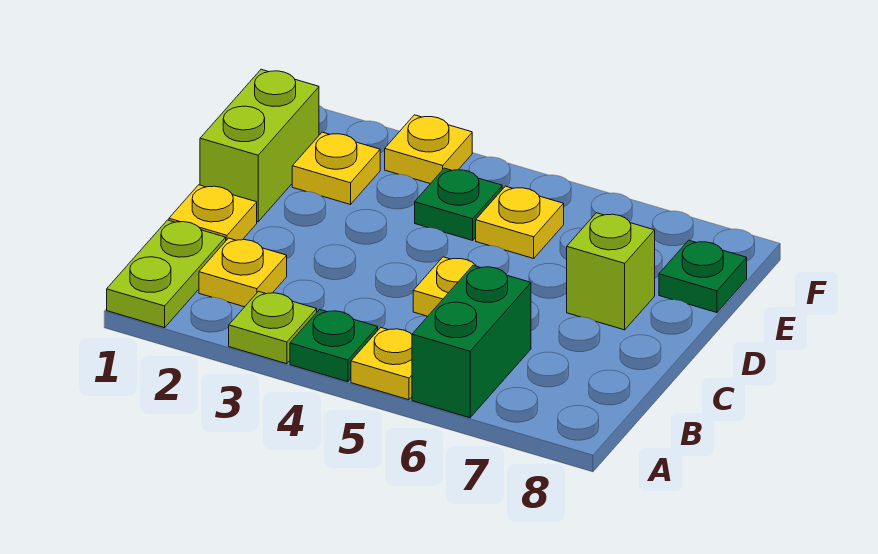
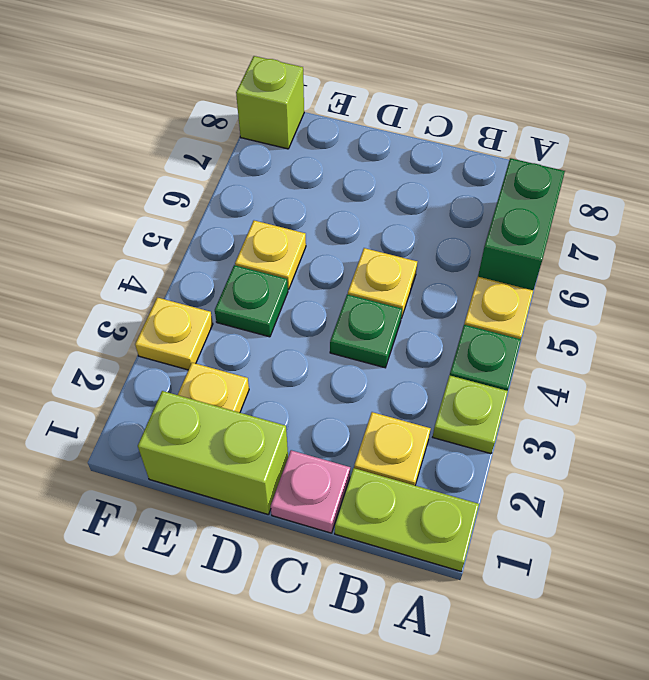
green 1x2 brick [412,265,531,418] -> green 1x2 brick turned to [478,158,565,290]
yellow 1x1 plate [169,185,257,240] -> pink 1x1 plate [271,450,350,533]
lime 1x1 brick [567,213,655,330] -> lime 1x1 brick moved to [236,56,304,149]
green 1x1 plate [659,240,747,313] -> green 1x1 plate moved to [330,294,402,368]

